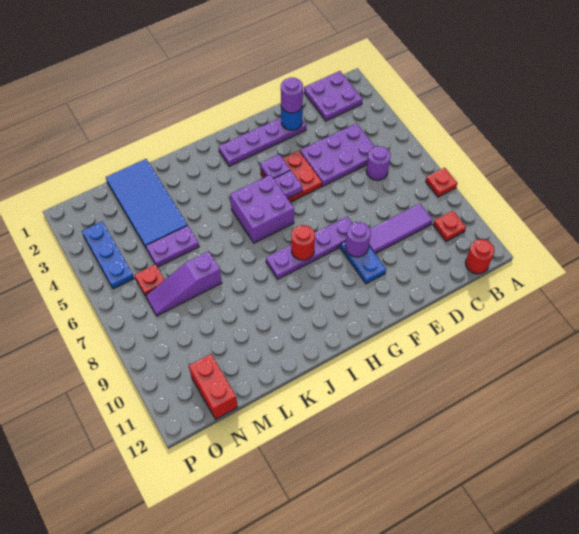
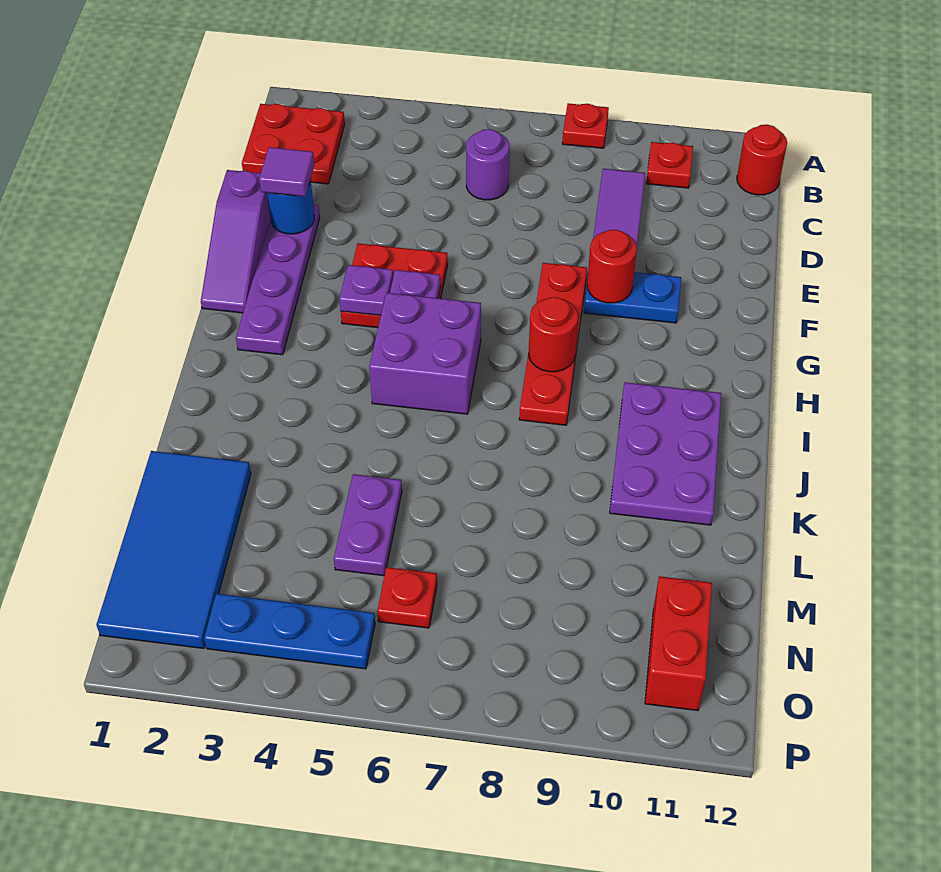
purple 2x2 plate [304,71,363,121] -> red 2x2 plate [242,104,345,184]
purple 2x3 plate [300,123,375,186] -> purple 2x3 plate moved to [610,382,721,525]
purple 1x1 round brick [281,77,303,113] -> purple 1x1 tile [259,147,314,197]
purple 1x4 plate [266,217,352,279] -> red 1x4 plate [519,263,587,425]
purple 1x1 round brick [345,222,371,257] -> red 1x1 round brick [587,230,637,303]
blue 2x4 tile [106,159,188,249] -> blue 2x4 tile turned to [96,451,251,649]
purple 1x3 slope [146,251,222,316] -> purple 1x3 slope moved to [201,170,270,313]
red 1x2 brick [189,354,238,419] -> red 1x2 brick turned to [645,576,712,711]

